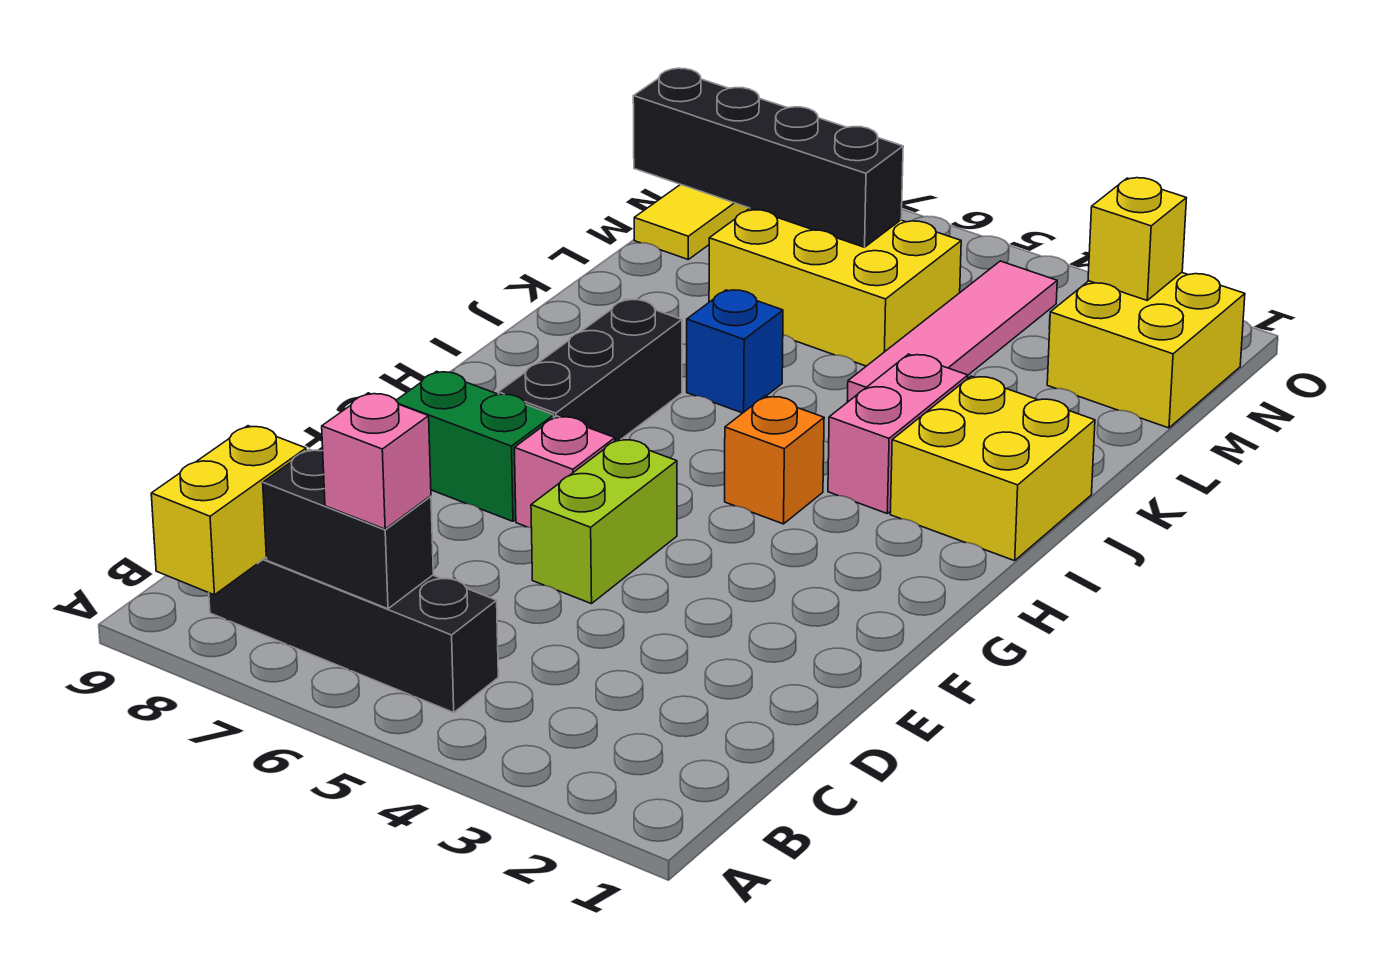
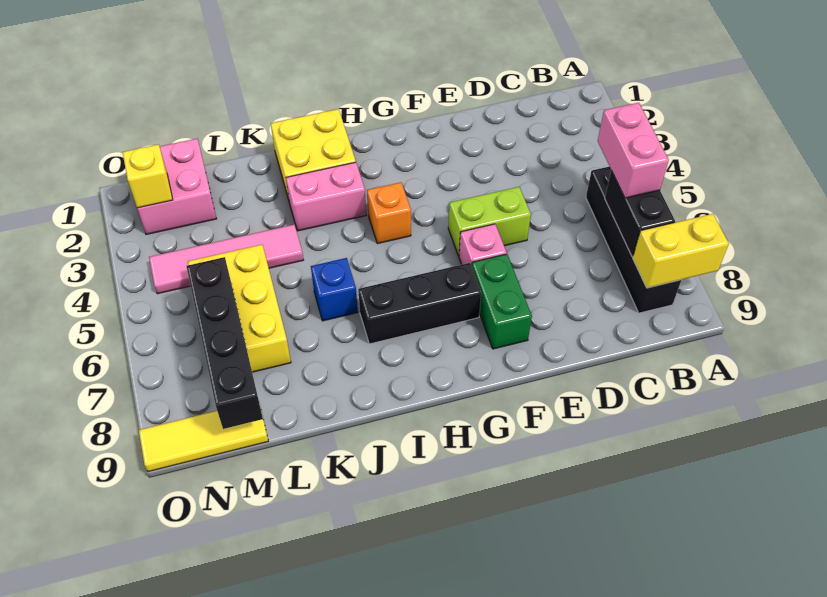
pink 1x1 brick [322,393,431,529] -> pink 1x2 brick [598,103,669,198]
yellow 2x2 brick [1047,273,1245,428] -> pink 2x2 brick [137,139,216,234]

